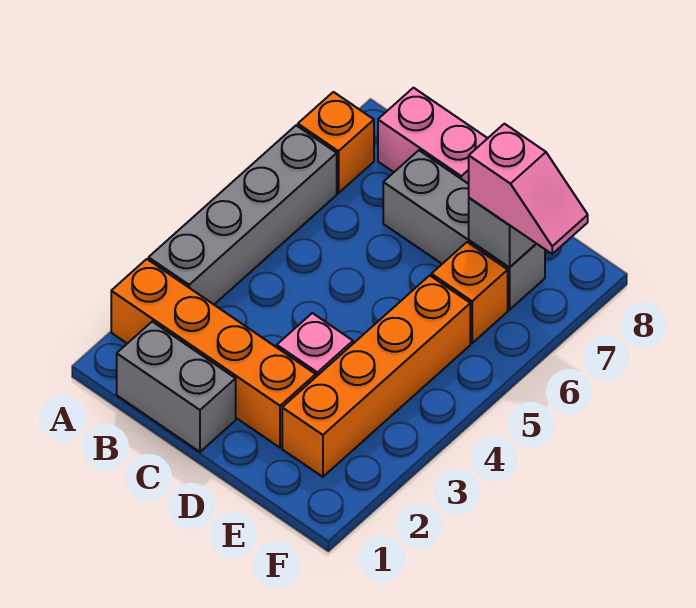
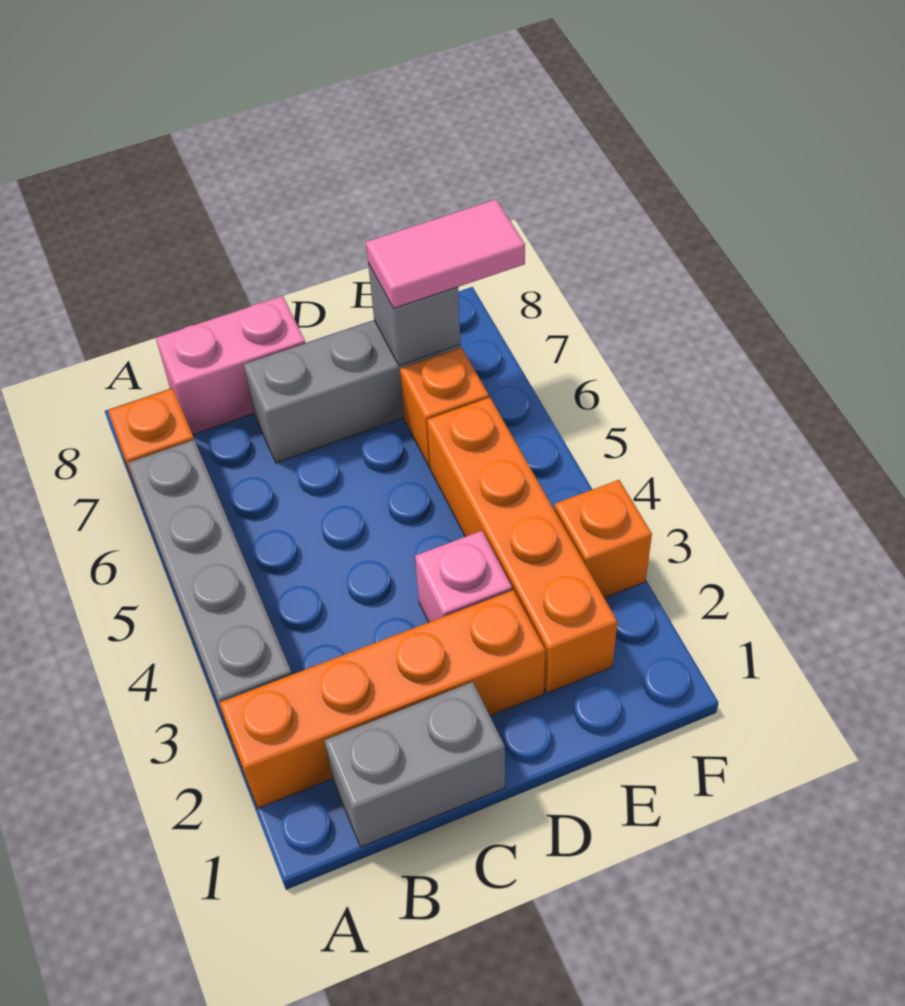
pink 1x2 slope [469,124,588,254] -> pink 1x2 tile [366,199,525,309]
none -> orange 1x1 brick [554,480,652,598]

